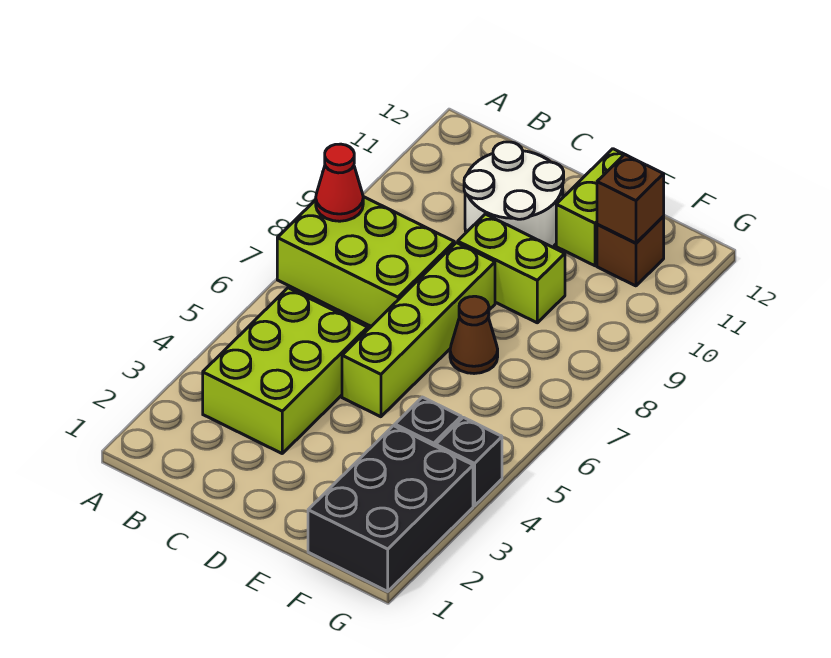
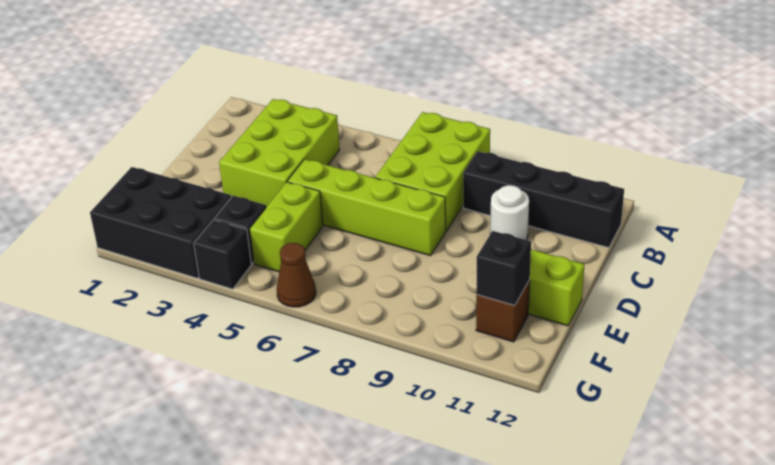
red 1x1 cone [316,144,363,221] -> none
lime 2x3 brick [203,288,368,453] -> lime 2x3 brick turned to [219,99,340,207]
none -> black 1x4 brick [463,151,624,248]
white 2x2 round brick [464,142,564,247] -> white 1x1 round brick [490,185,529,240]
lime 1x2 brick [458,214,565,323] -> lime 1x2 brick moved to [250,182,323,272]
brown 1x1 cone [450,296,498,374] -> brown 1x1 cone moved to [277,243,316,307]
brown 1x1 brick [597,154,664,243] -> black 1x1 brick [476,231,531,305]

